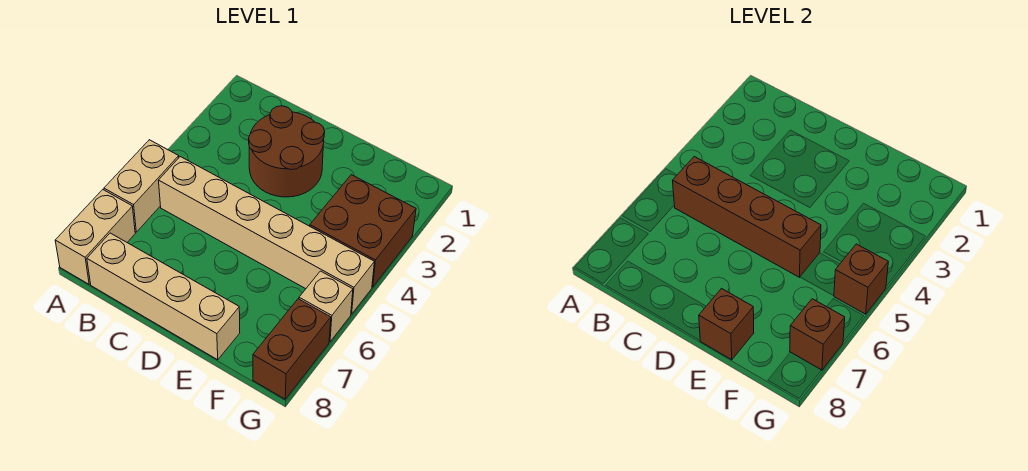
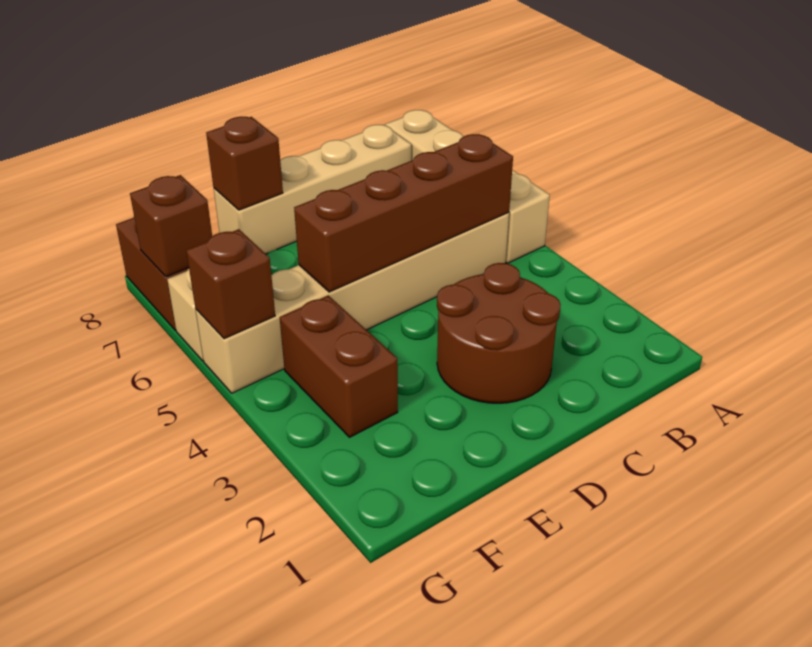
brown 2x2 brick [310,175,416,287] -> brown 1x2 brick [280,295,398,437]

